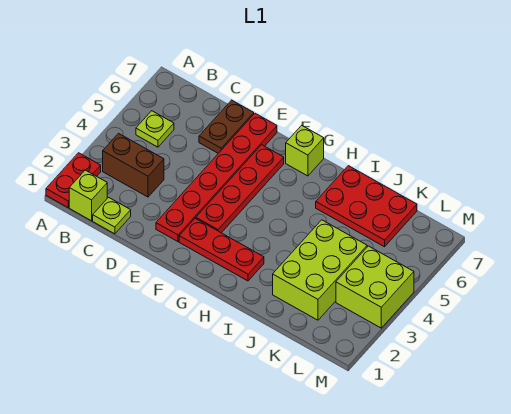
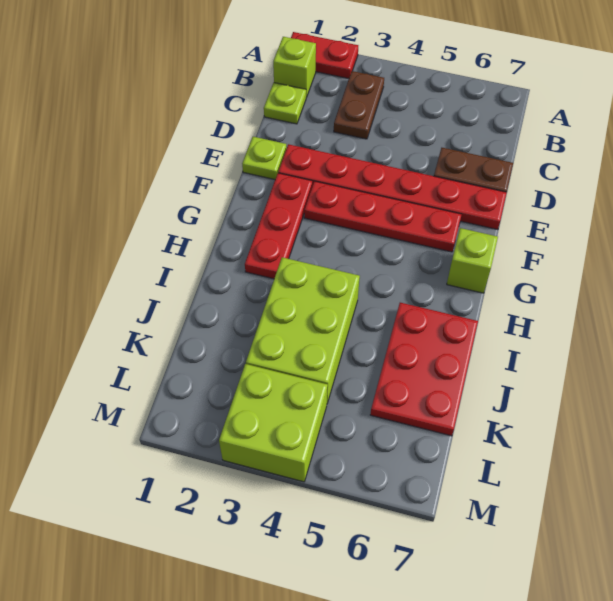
brown 1x2 brick [103,133,164,197] -> brown 1x2 plate [334,71,384,139]
lime 1x1 plate [136,111,174,147] -> lime 1x1 plate moved to [242,137,287,179]
lime 2x3 brick [273,220,367,320] -> lime 2x3 brick turned to [246,257,360,403]

